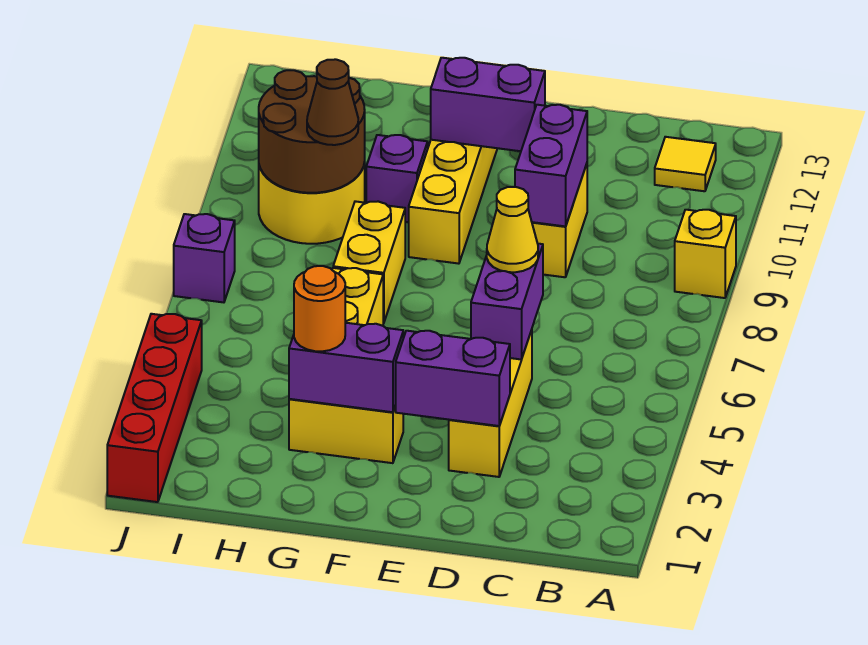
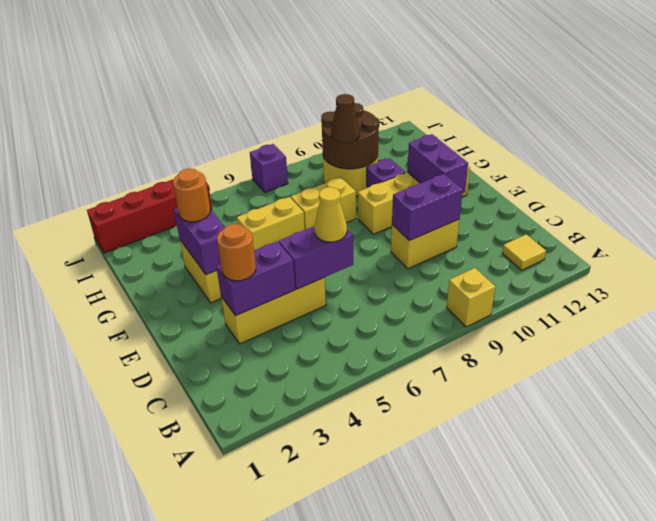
purple 1x2 brick [395,331,510,426] -> purple 1x2 brick turned to [216,241,295,316]
none -> orange 1x1 round brick [217,224,256,281]

